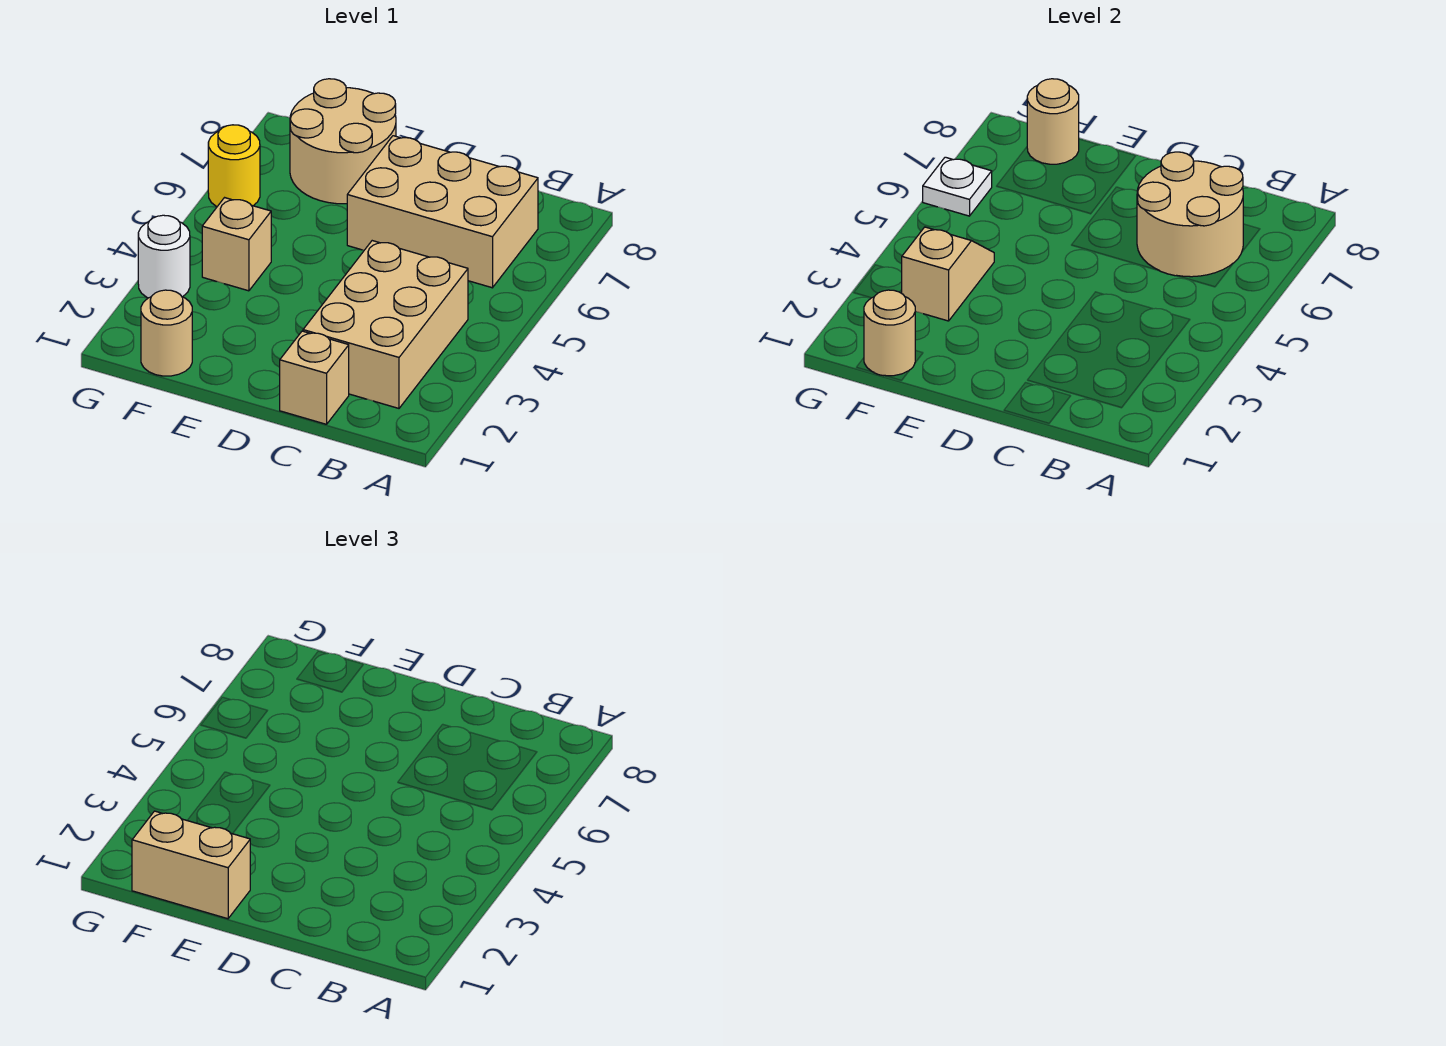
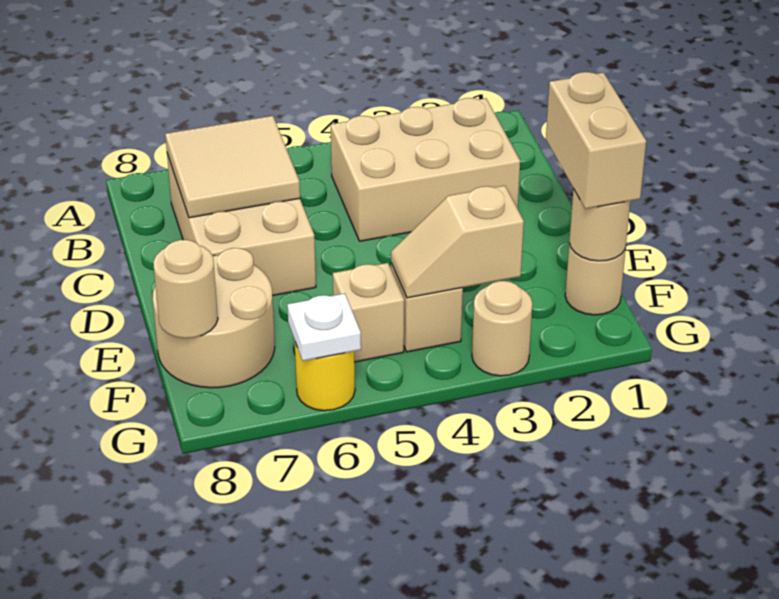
tan 2x2 round brick [1137,152,1243,277] -> tan 2x2 tile [165,116,300,218]
tan 1x1 brick [280,331,349,424] -> tan 1x1 brick moved to [333,263,404,362]
white 1x1 round brick [138,215,190,298] -> tan 1x1 round brick [472,281,532,376]

